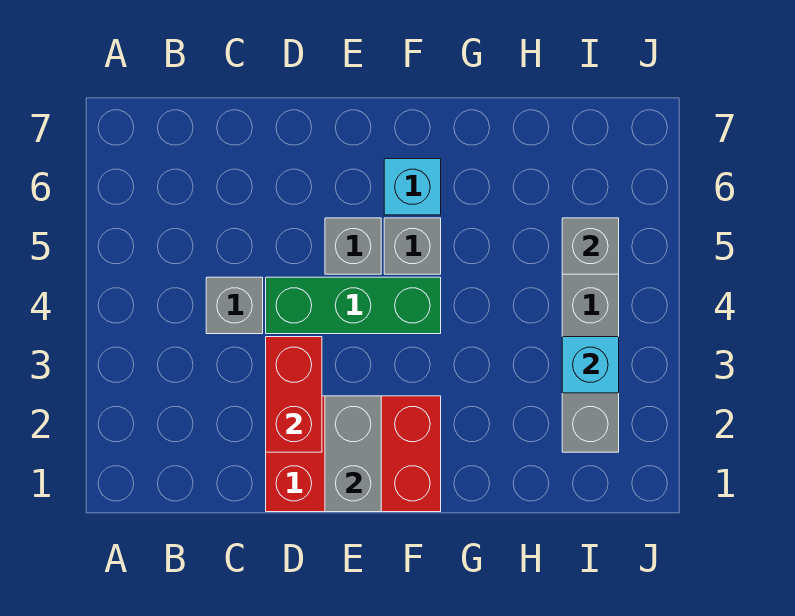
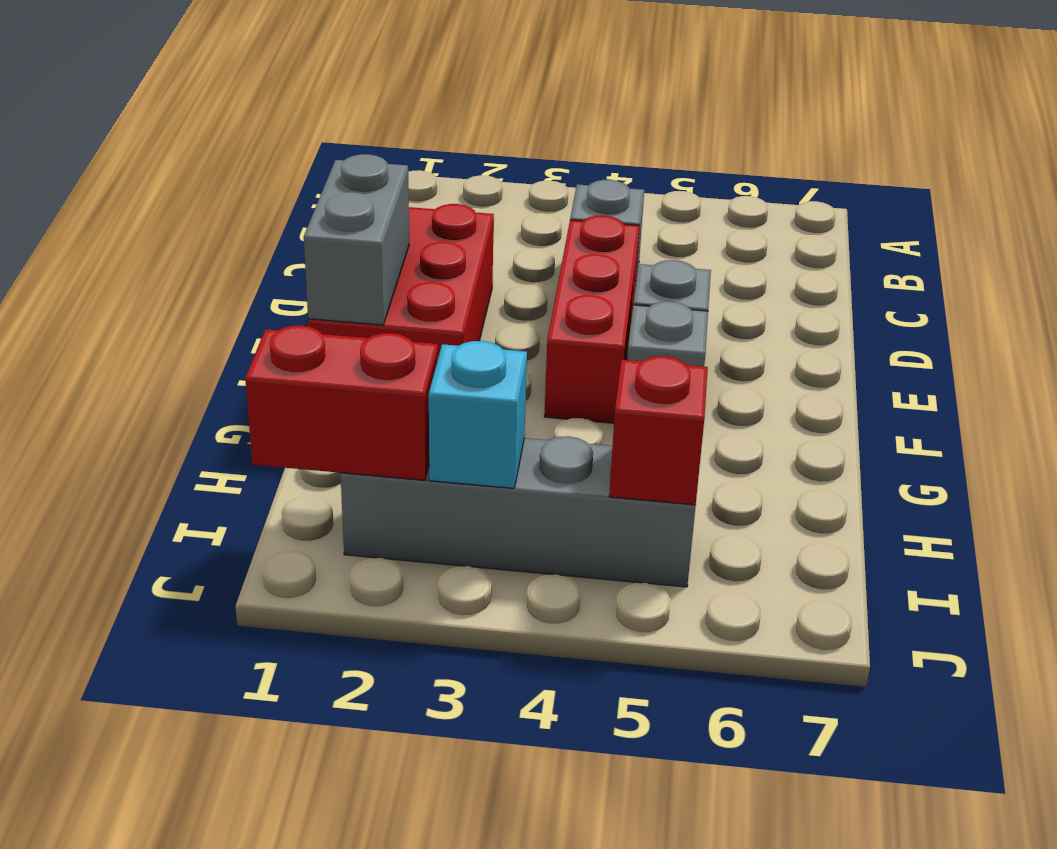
red 1x2 brick [266,337,322,452] -> red 1x2 brick moved to [245,326,438,480]
green 1x3 brick [266,277,441,334] -> red 1x3 brick [544,216,640,423]
grey 1x2 brick [325,396,381,512] -> grey 1x2 brick turned to [304,154,409,325]
cyan 1x1 brick [384,159,441,215] -> none
grey 1x1 brick [562,218,619,274] -> red 1x1 brick [609,356,708,505]

